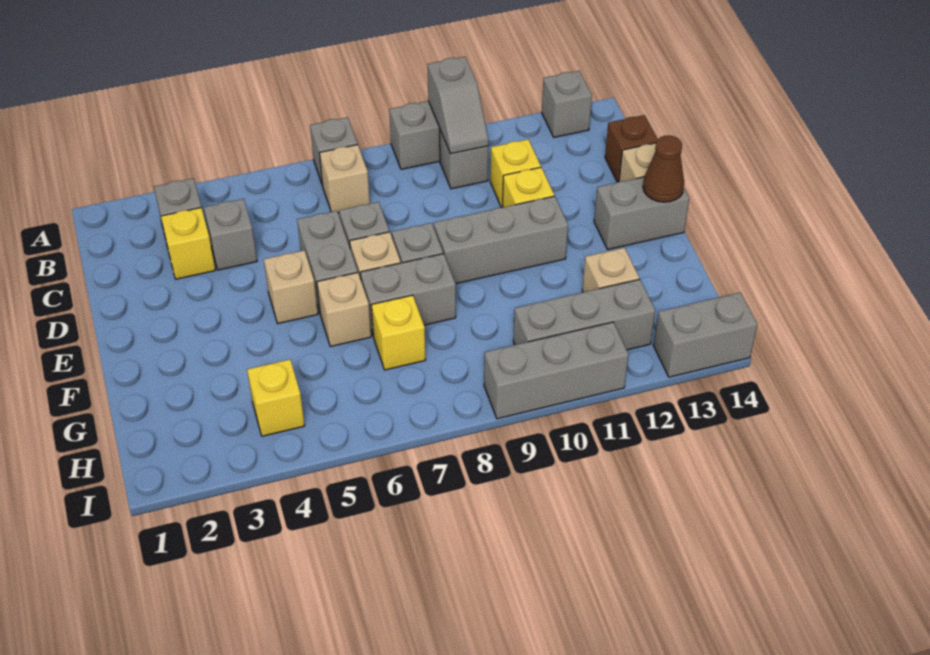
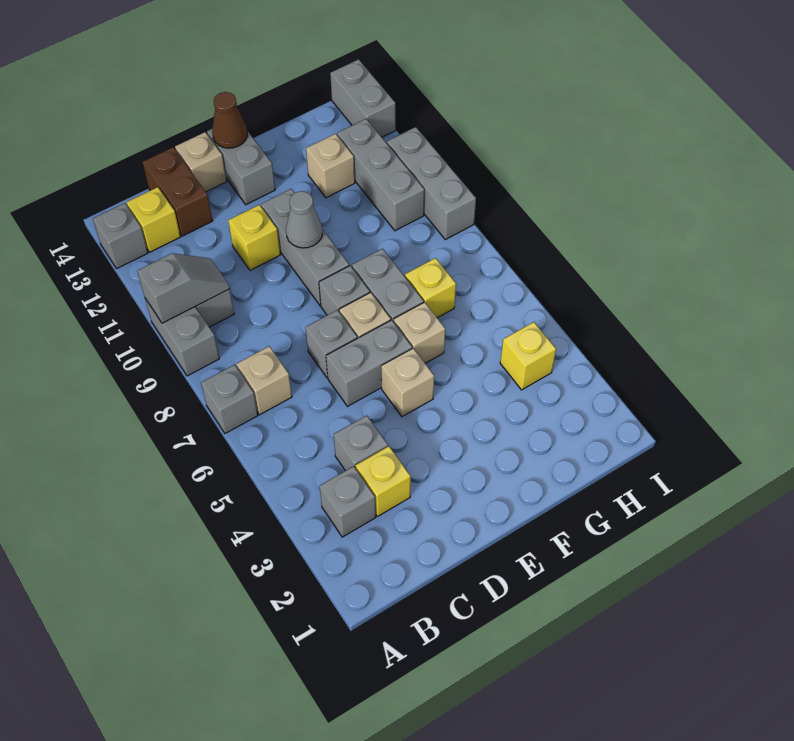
yellow 1x1 brick [490,139,541,208] -> yellow 1x1 brick moved to [126,187,180,252]
brown 1x1 brick [605,115,658,182] -> brown 1x2 brick [143,147,213,236]
none -> grey 1x1 cone [286,191,322,248]

